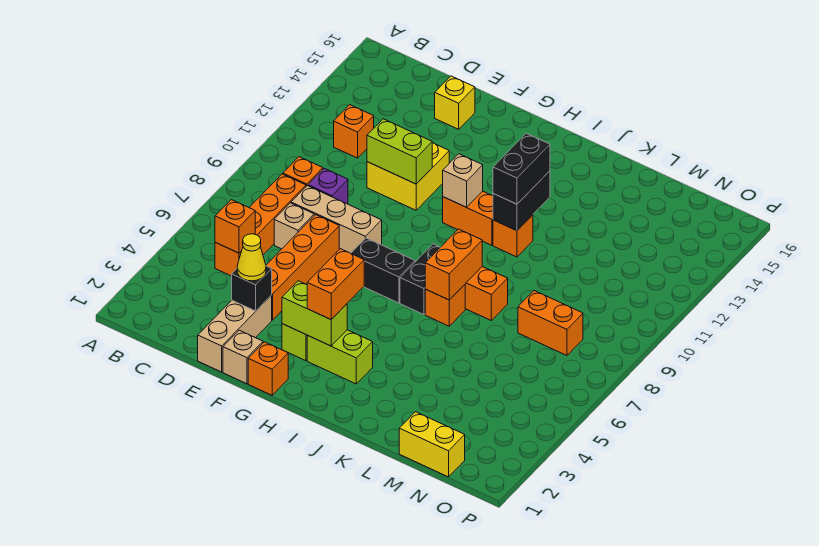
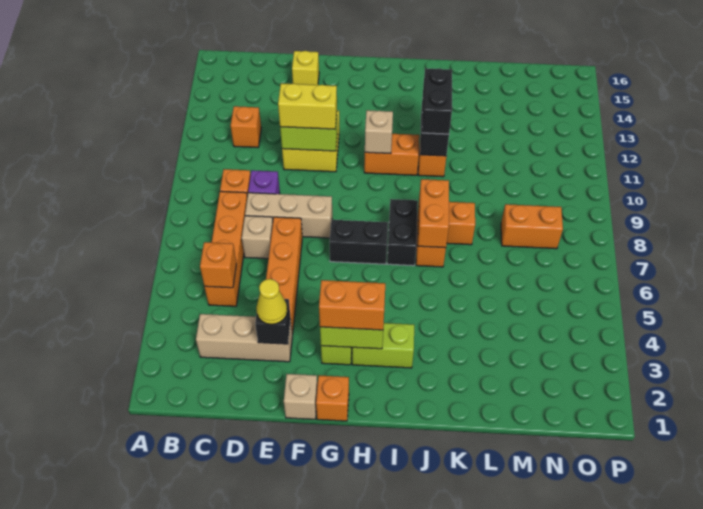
tan 1x3 brick [198,295,272,372] -> tan 1x3 brick turned to [196,314,292,362]
orange 1x2 brick [307,249,364,320] -> orange 1x2 brick turned to [319,280,385,330]
yellow 1x2 brick [399,412,465,477] -> yellow 1x2 brick moved to [278,83,337,129]

